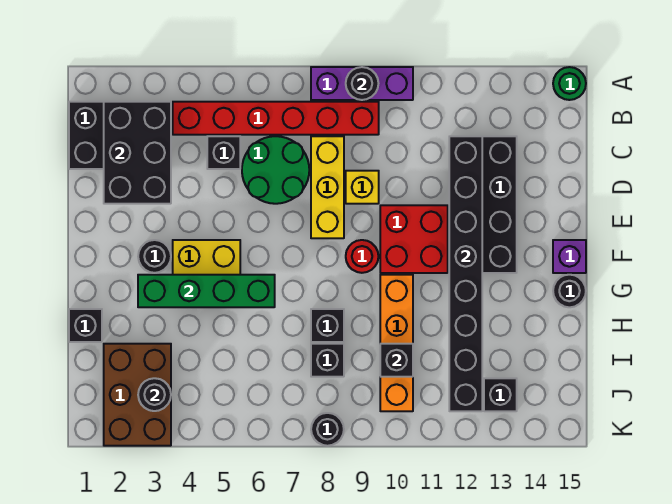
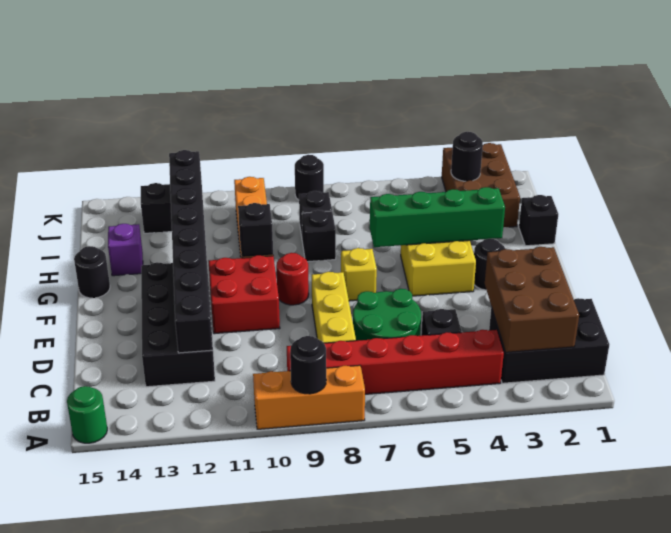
purple 1x3 brick [311,67,413,100] -> orange 1x3 brick [253,365,365,429]
black 2x3 brick [104,102,171,204] -> brown 2x3 brick [485,247,579,352]
yellow 1x1 brick [346,171,379,204] -> yellow 1x1 brick moved to [341,248,377,301]
purple 1x1 brick [553,240,586,273] -> purple 1x1 brick moved to [108,224,143,276]
black 1x1 brick [380,344,413,377] -> black 1x1 brick moved to [238,203,273,257]

